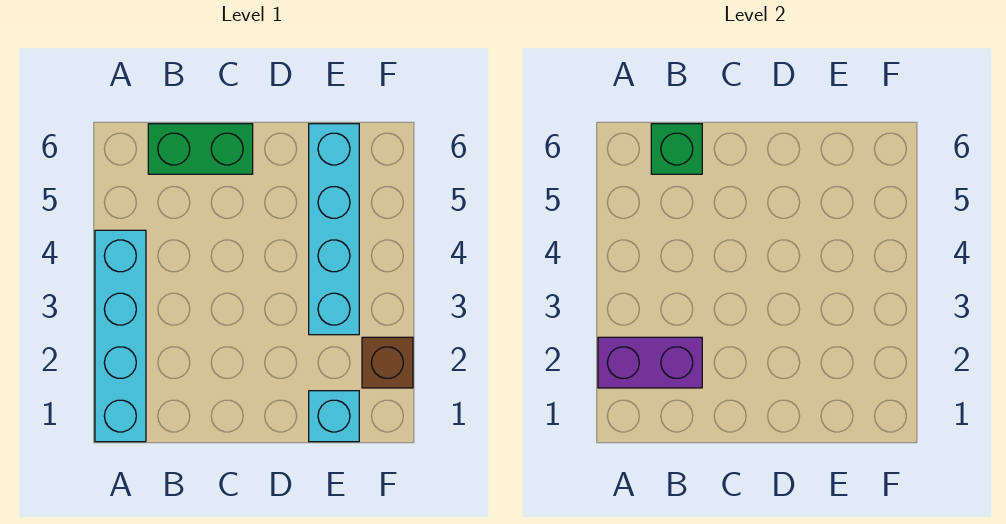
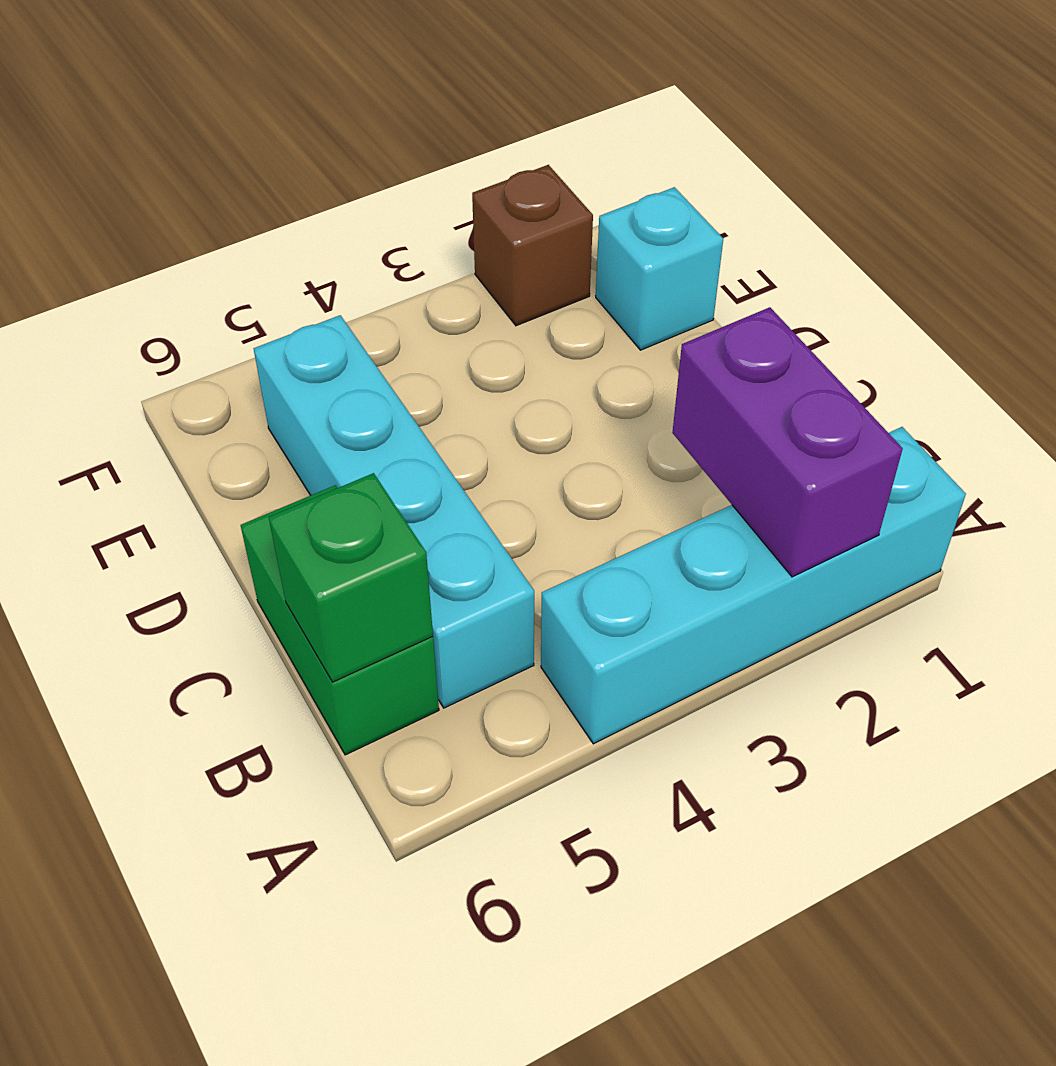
cyan 1x4 brick [309,124,359,335] -> cyan 1x4 brick turned to [254,315,534,708]

